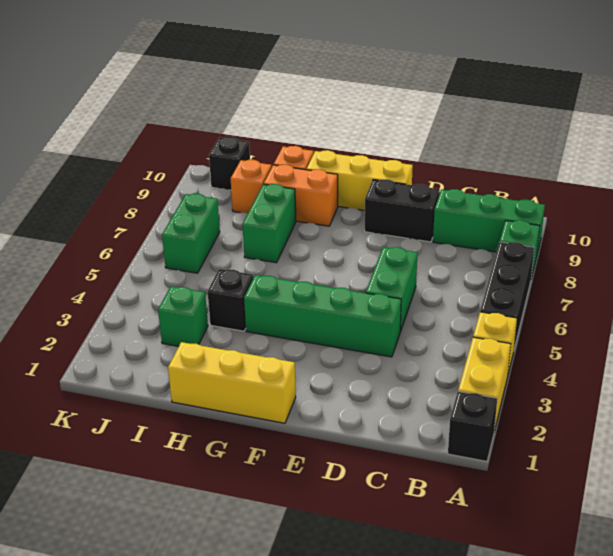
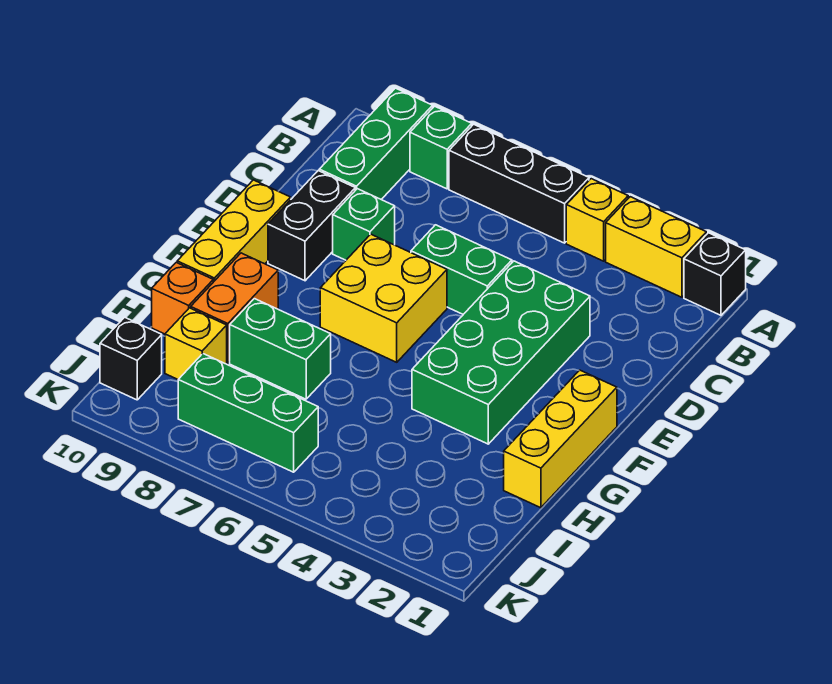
green 1x4 brick [244,275,401,357] -> green 2x4 brick [412,261,590,444]
none -> yellow 2x2 brick [320,234,447,362]
black 1x1 brick [208,269,253,331] -> none
green 1x1 brick [158,286,208,346] -> green 1x1 brick moved to [333,189,395,260]
orange 1x1 brick [231,160,272,213] -> yellow 1x1 brick [165,308,227,379]
green 1x2 brick [162,194,220,273] -> green 1x3 brick [178,354,318,472]

